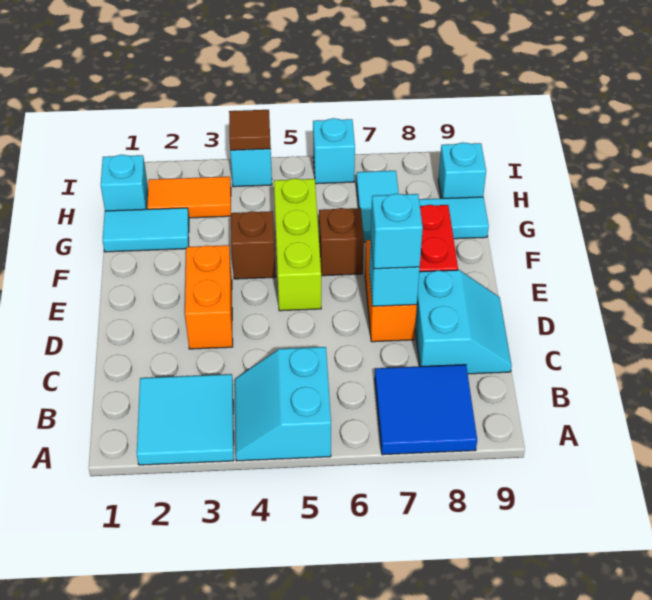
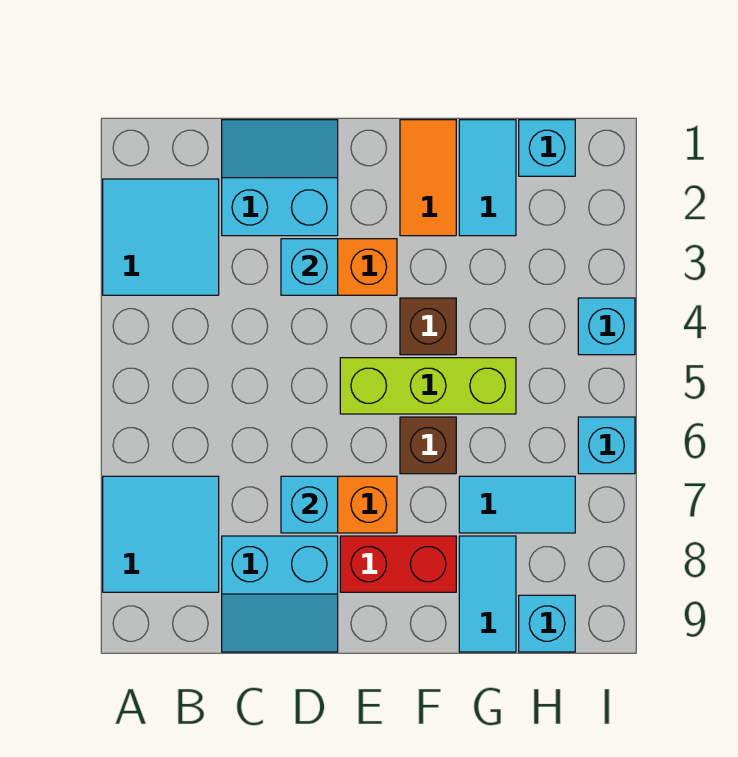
cyan 2x2 slope [235,347,331,461] -> cyan 2x2 slope moved to [222,120,338,236]
blue 2x2 tile [375,365,477,455] -> cyan 2x2 tile [103,476,219,592]
cyan 1x1 brick [371,194,423,269] -> cyan 1x1 brick moved to [281,239,338,295]
orange 1x2 tile [147,177,231,218] -> orange 1x2 tile moved to [400,120,456,236]
brown 1x1 tile [229,110,271,150] -> none

